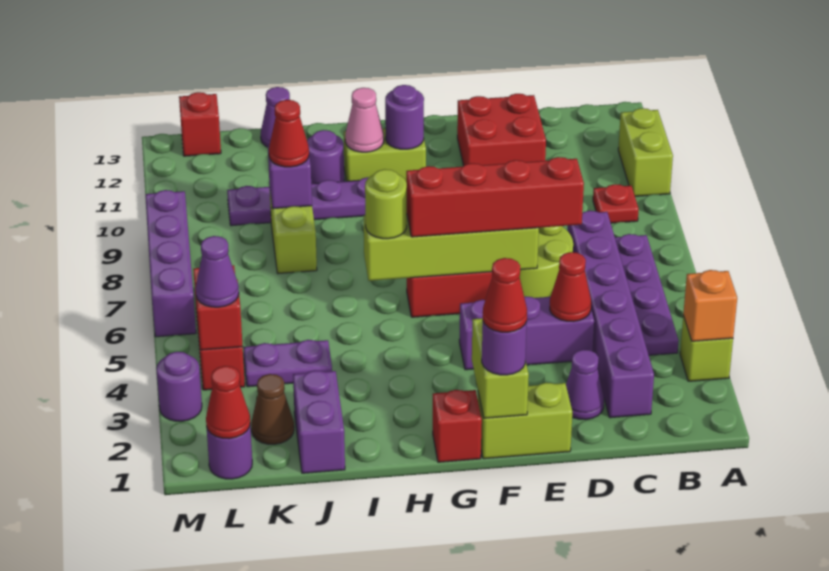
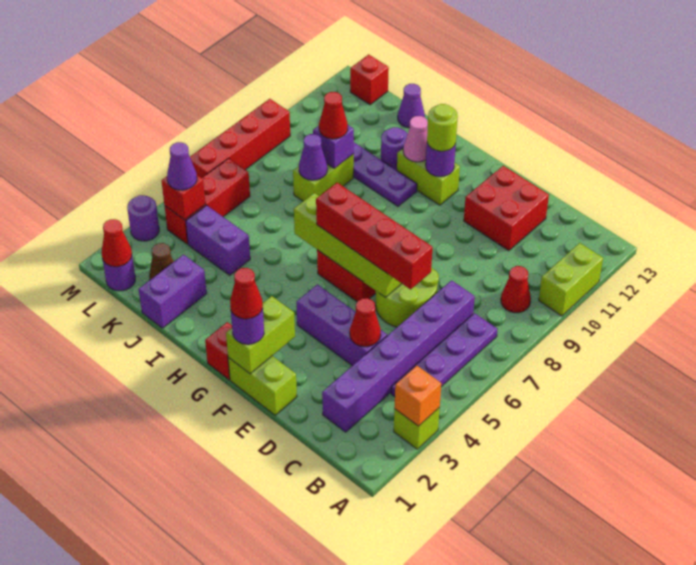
red 1x1 plate [593,184,639,223] -> red 1x1 cone [501,266,531,313]
purple 1x1 cone [566,350,604,420] -> purple 1x1 cone moved to [299,134,327,180]
lime 1x1 round brick [365,169,407,239] -> lime 1x1 round brick moved to [427,104,458,151]
purple 1x2 plate [243,340,332,387] -> purple 1x2 brick [186,205,250,275]
purple 1x4 brick [145,190,196,337] -> red 1x4 brick [190,99,290,178]

